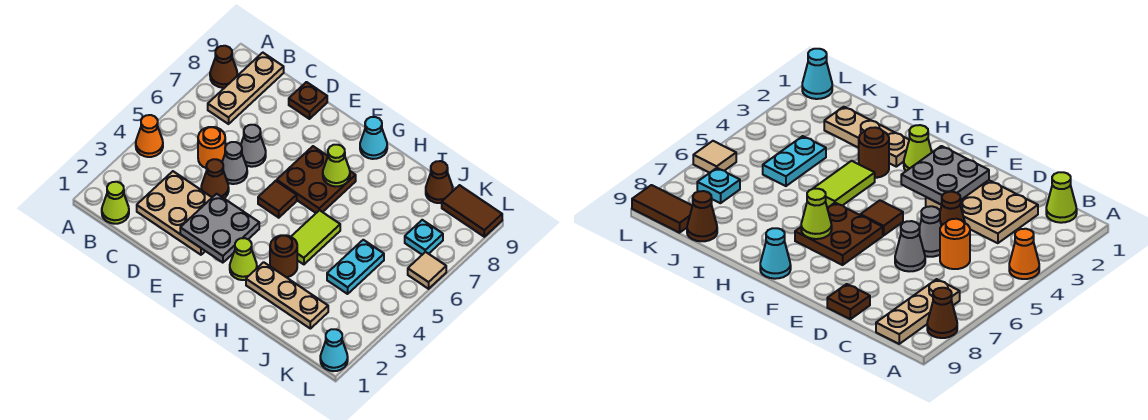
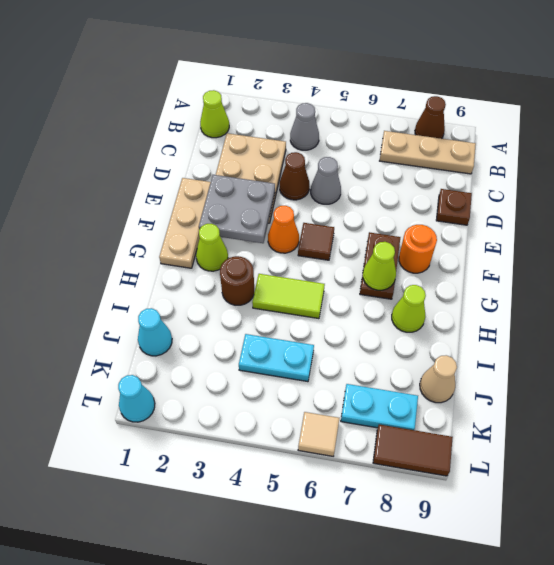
orange 1x1 cone [136,115,163,157] -> orange 1x1 cone moved to [268,206,299,253]
orange 1x1 round brick [198,127,225,168] -> orange 1x1 round brick moved to [399,225,437,273]
grey 1x1 cone [241,125,266,167] -> grey 1x1 cone moved to [290,103,319,150]
brown 2x2 plate [277,146,356,213] -> brown 1x2 plate [360,232,400,299]
cyan 1x1 cone [360,117,387,159] -> cyan 1x1 cone moved to [138,308,172,356]
tan 1x3 plate [246,262,328,329] -> tan 1x3 plate moved to [159,178,211,268]
none -> lime 1x1 cone [392,285,426,332]
brown 1x1 cone [426,161,453,203] -> tan 1x1 cone [420,355,457,403]
cyan 1x1 plate [405,220,443,255] -> cyan 1x2 plate [341,384,418,430]
brown 1x2 tile [442,185,502,237] -> brown 1x2 tile turned to [373,424,453,476]

